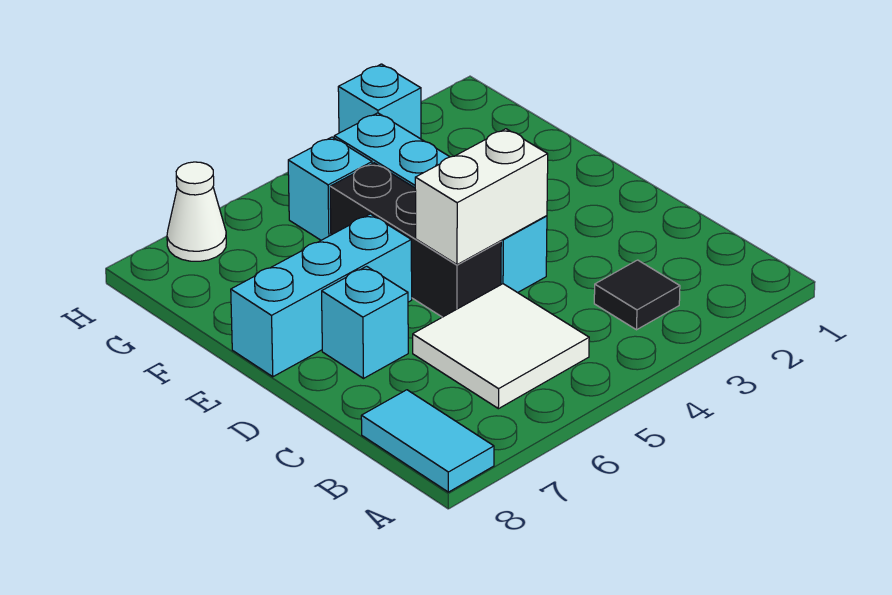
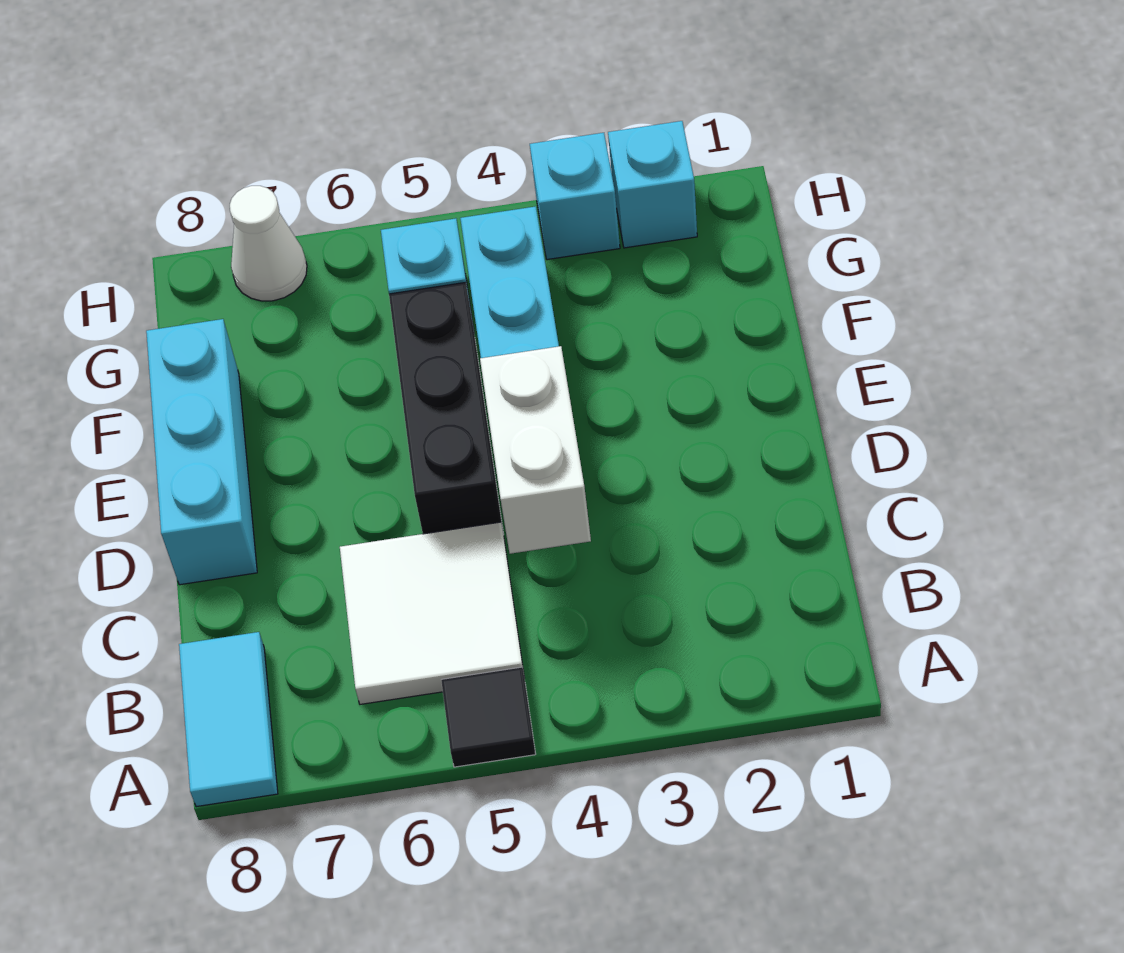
black 1x1 tile [594,260,680,330] -> black 1x1 tile moved to [441,667,535,767]
white 1x2 brick [415,129,548,265] -> white 1x2 brick turned to [480,346,591,554]
cyan 1x1 brick [322,266,408,378] -> cyan 1x1 brick moved to [608,121,697,248]
cyan 1x3 brick [231,214,412,377] -> cyan 1x3 brick turned to [146,319,257,585]

